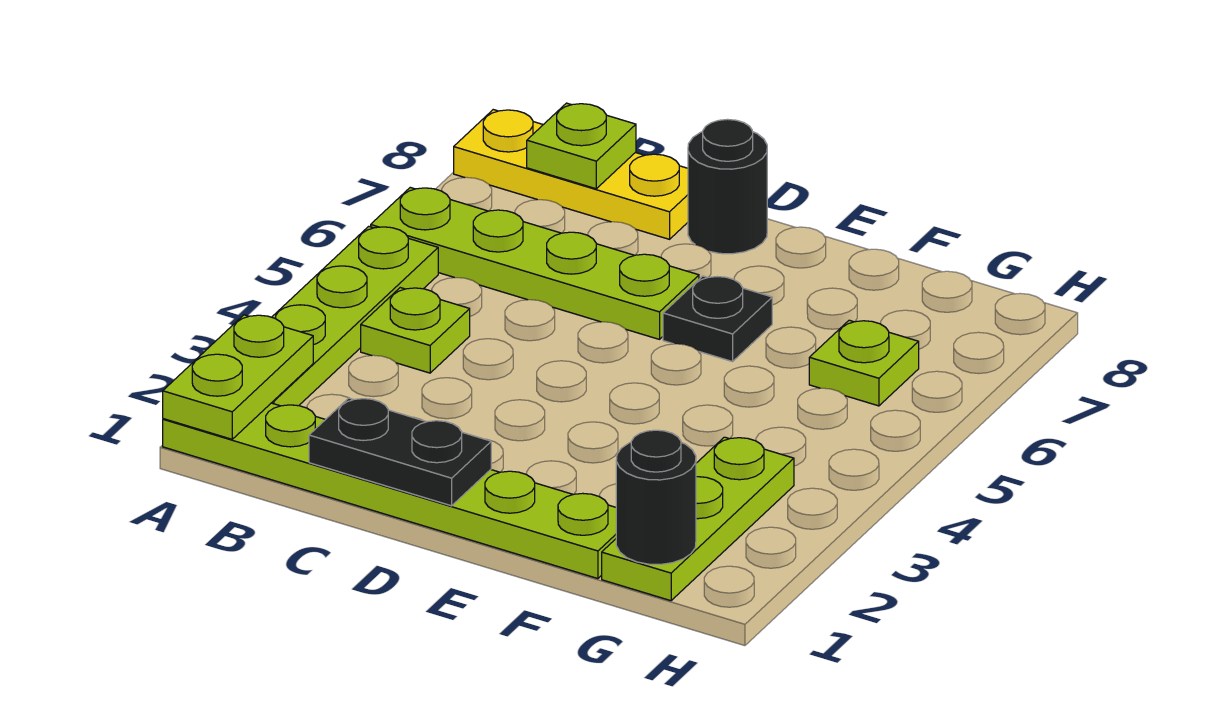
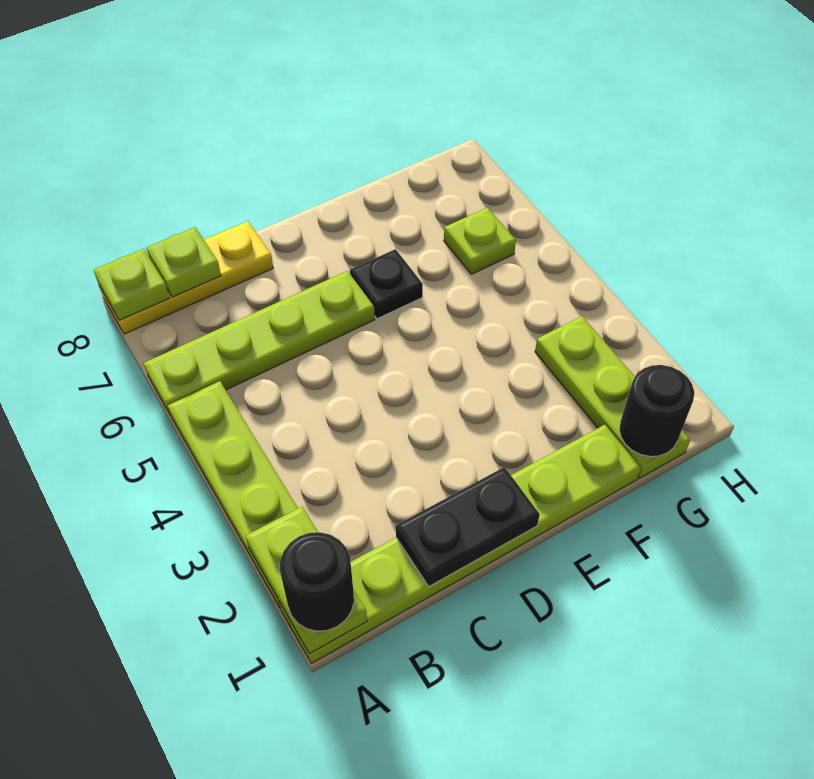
lime 1x1 plate [361,288,470,373] -> lime 1x1 plate moved to [94,249,169,320]
black 1x1 round brick [688,119,767,254] -> black 1x1 round brick moved to [280,532,354,631]

